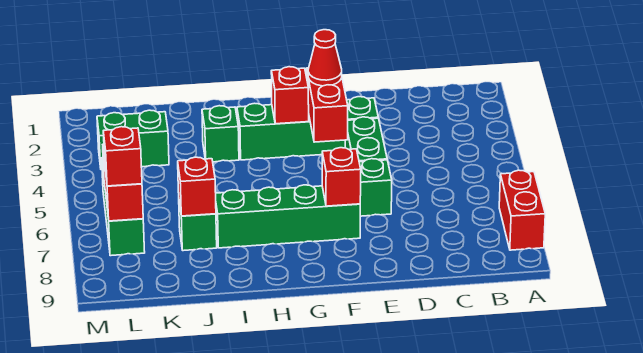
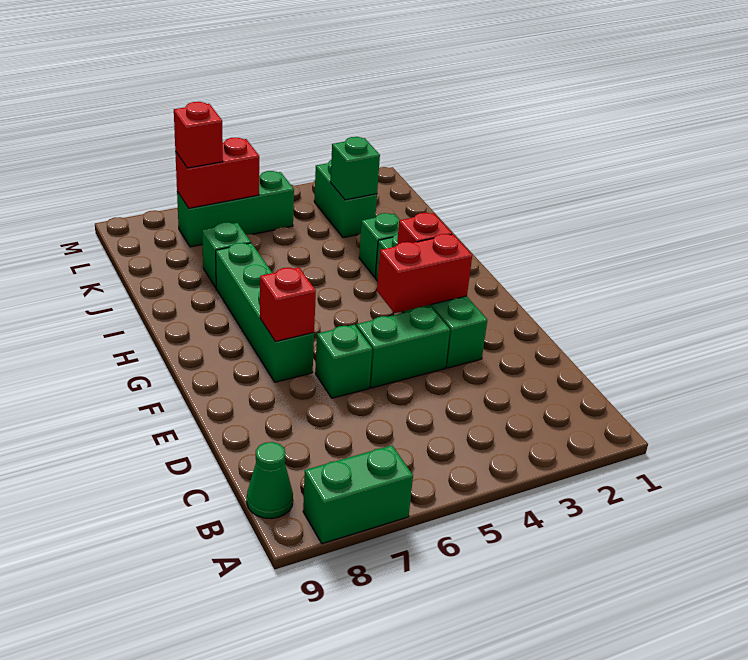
red 1x2 brick [499,170,545,250] -> green 1x2 brick [303,445,413,544]
none -> green 1x1 cone [247,442,293,519]
red 1x1 cone [308,30,342,86] -> none
red 1x1 brick [178,157,216,216] -> none
none -> green 1x1 brick [330,137,380,200]

